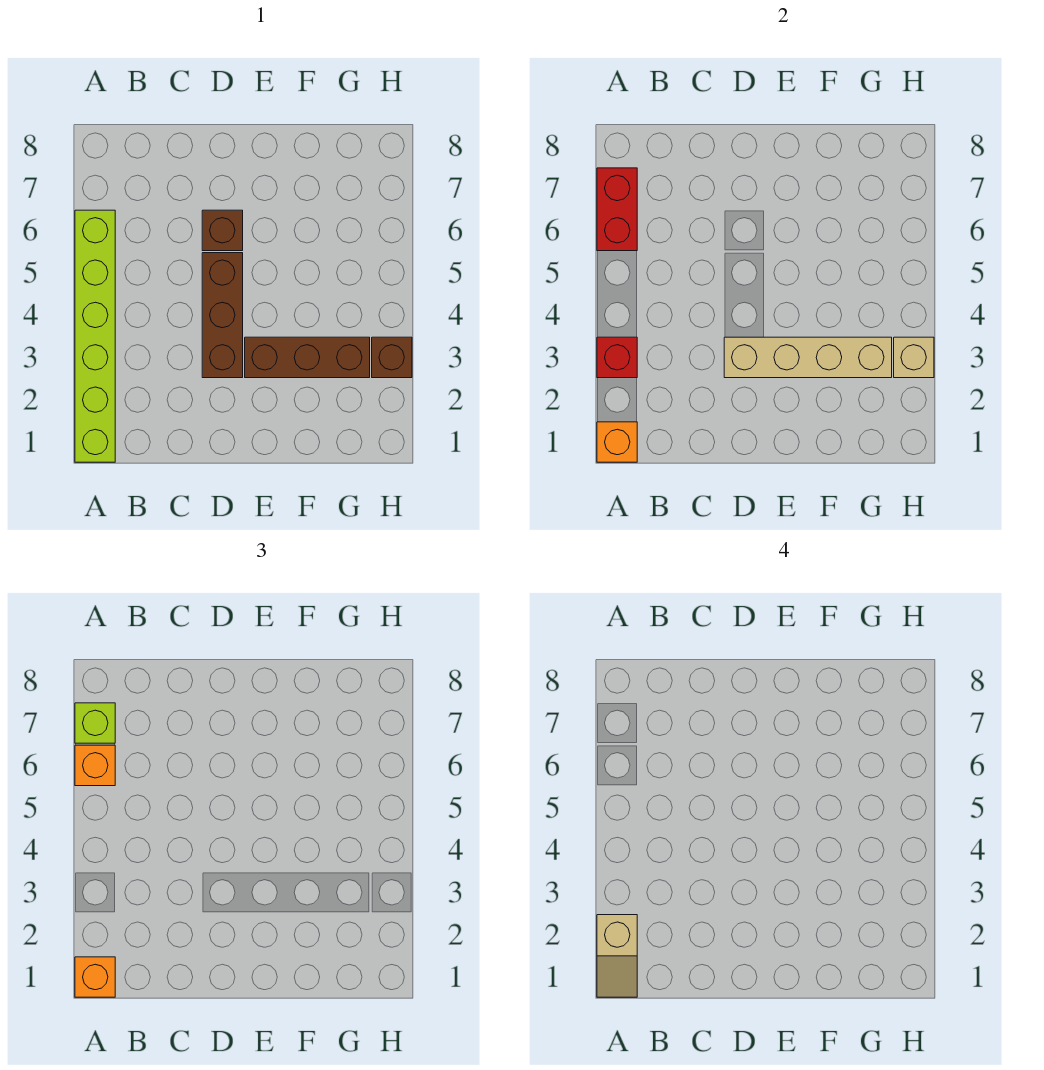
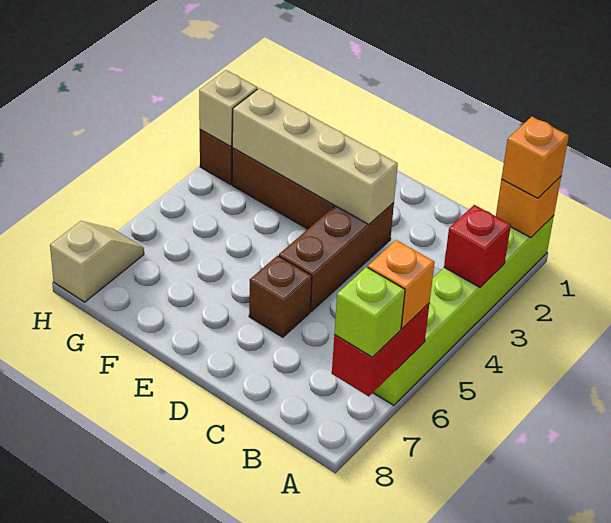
tan 1x2 slope [597,915,637,997] -> tan 1x2 slope moved to [50,221,144,302]

